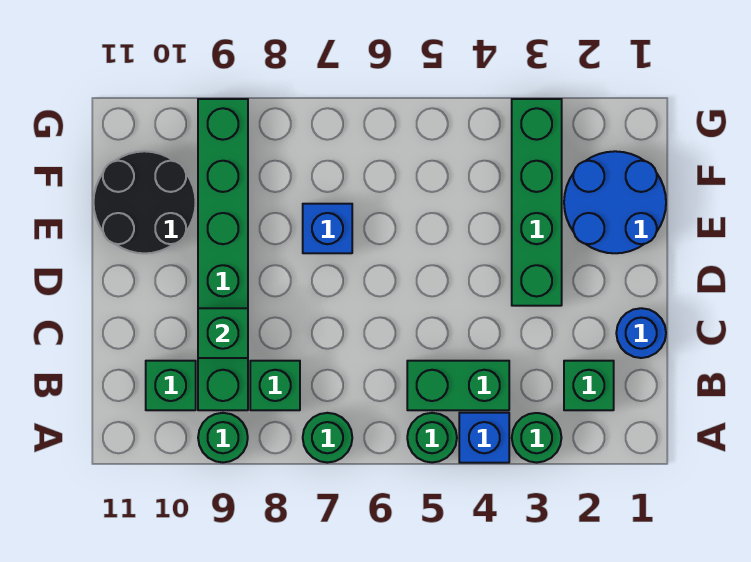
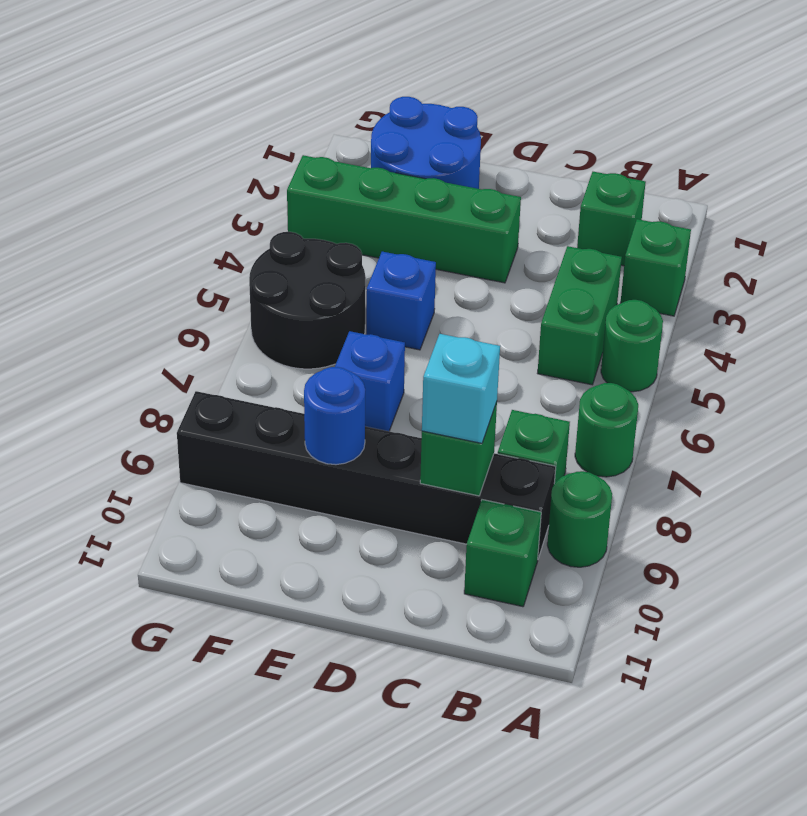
green 1x1 round brick [512,413,561,463] -> green 1x1 brick [621,219,691,316]
blue 1x1 brick [459,413,509,463] -> blue 1x1 brick moved to [366,252,436,350]
green 1x6 brick [198,99,248,410] -> black 1x6 brick [177,391,556,558]
blue 1x1 round brick [616,308,666,358] -> blue 1x1 round brick moved to [304,367,365,465]
none -> cyan 1x1 brick [422,334,500,443]
black 2x2 round brick [94,151,196,253] -> black 2x2 round brick moved to [249,232,366,369]

